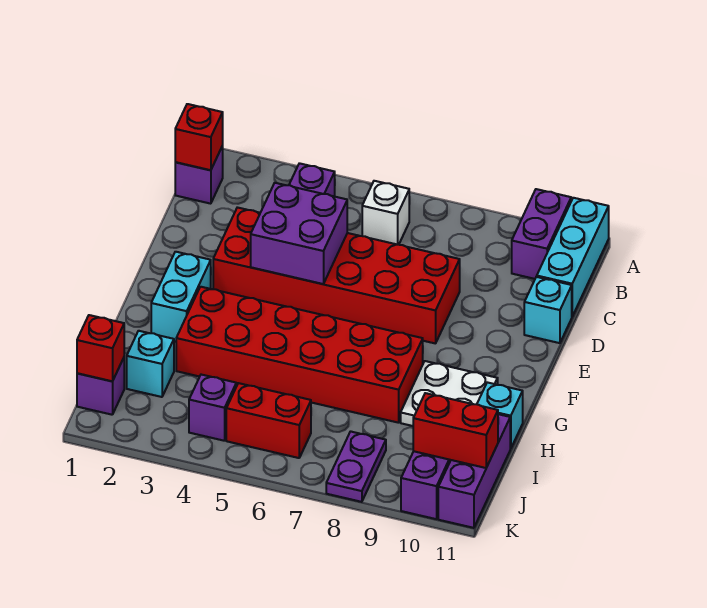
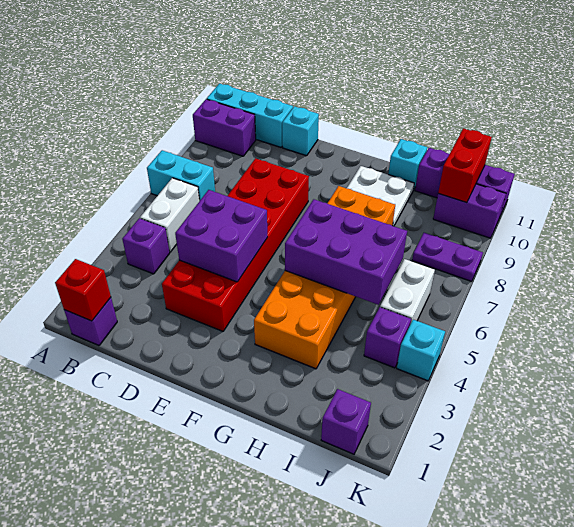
white 1x1 brick [362,181,409,245] -> white 1x2 brick [140,178,199,252]
cyan 1x2 brick [151,252,211,342] -> cyan 1x2 brick moved to [147,150,215,201]
red 2x6 brick [176,287,423,423] -> orange 2x6 brick [254,186,395,369]
none -> purple 2x3 brick [285,199,407,305]
cyan 1x1 brick [127,331,174,397] -> cyan 1x1 brick moved to [397,320,445,381]
red 1x1 brick [77,315,124,381] -> none
red 1x2 brick [226,383,311,458] -> white 1x2 brick [380,259,435,322]

